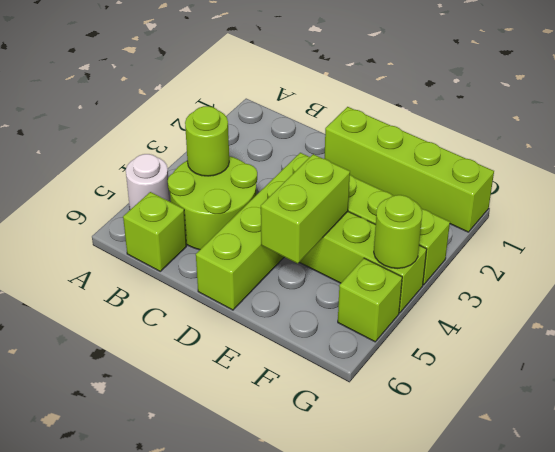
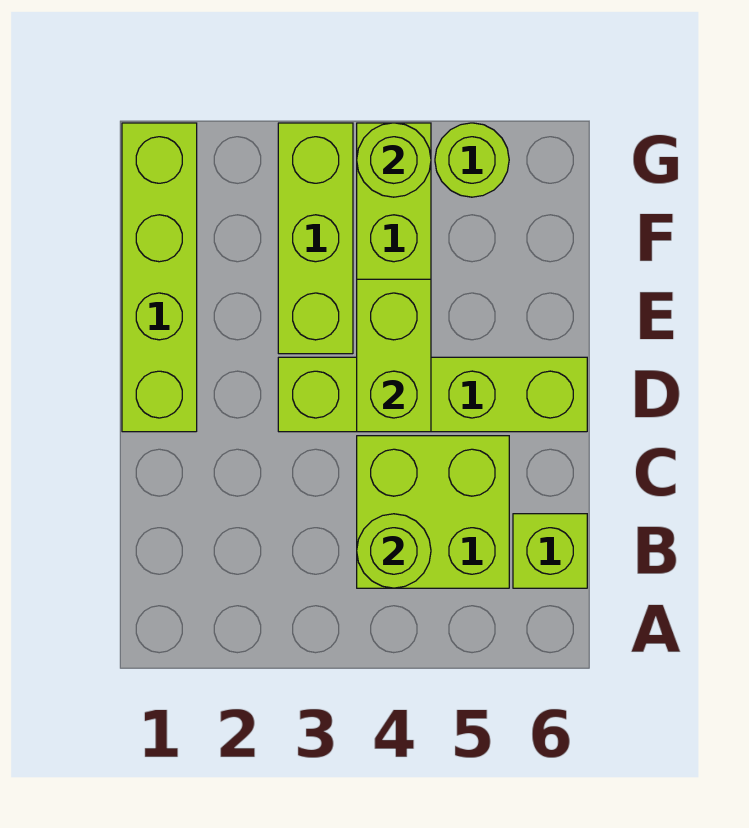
white 1x1 round brick [126,154,170,210] -> none
lime 2x2 round brick [168,156,257,250] -> lime 2x2 brick [357,436,509,588]
lime 1x2 brick [261,154,350,264] -> lime 1x2 brick turned to [357,279,431,432]
lime 1x1 brick [338,258,402,342] -> lime 1x1 round brick [435,123,509,197]

